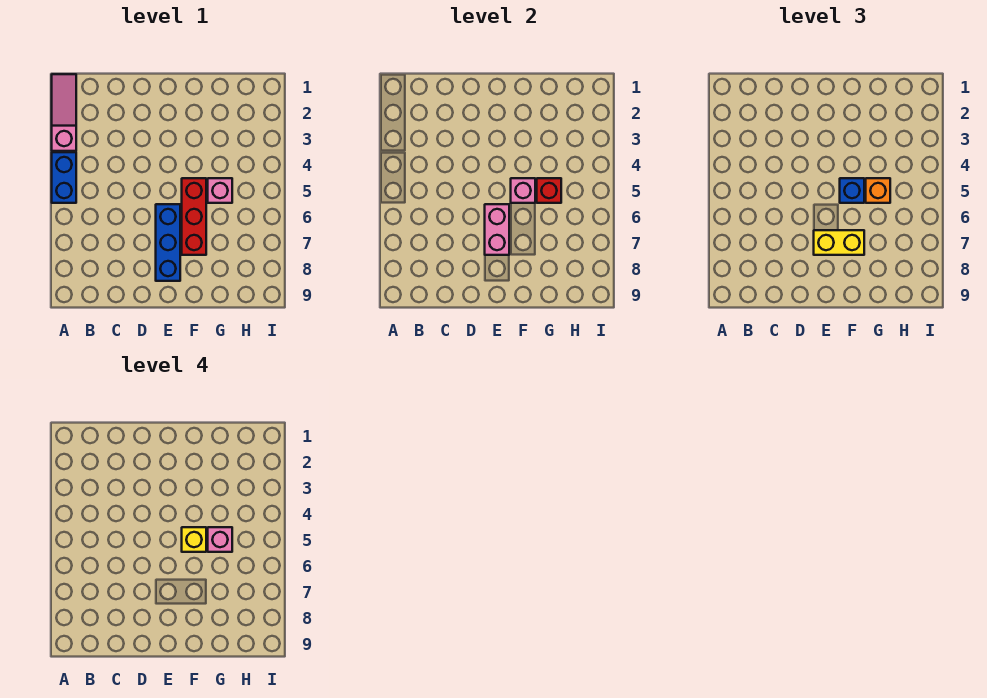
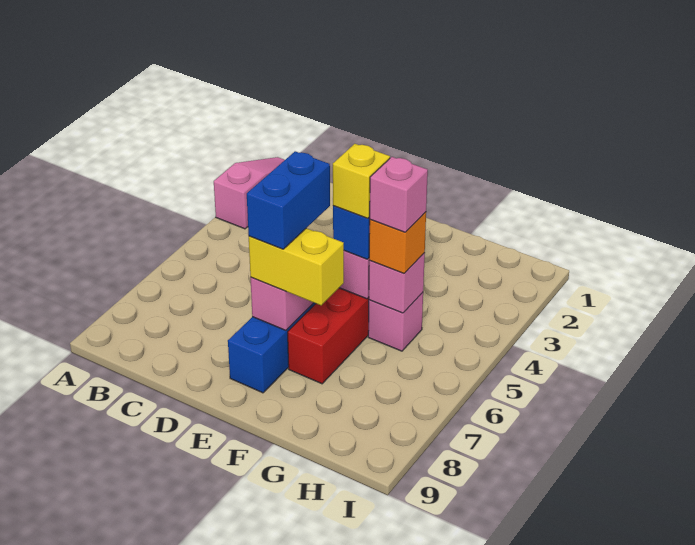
blue 1x2 brick [52,152,76,203] -> blue 1x2 brick moved to [247,151,330,249]
red 1x1 brick [537,178,561,203] -> pink 1x1 brick [369,253,425,313]

